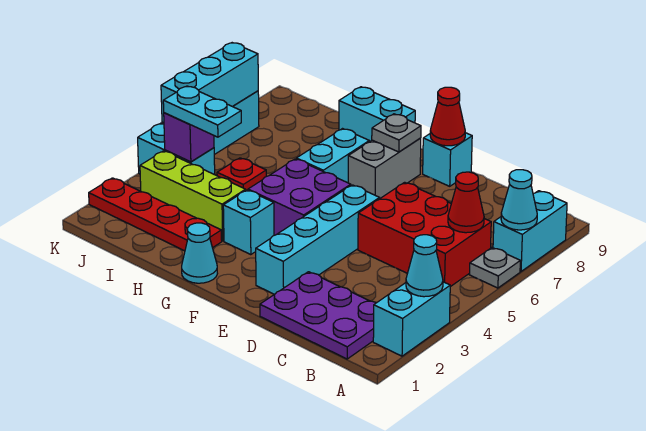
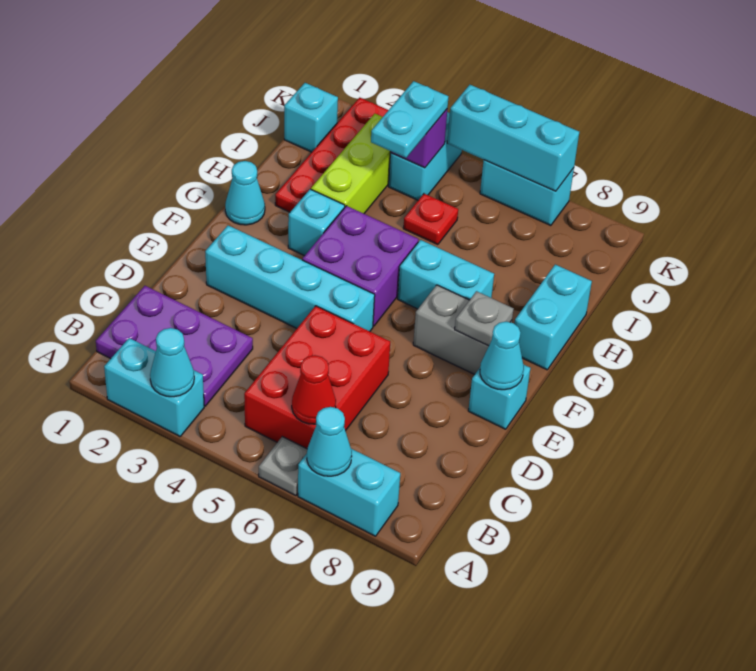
purple 2x3 plate [260,272,376,359] -> purple 2x3 plate turned to [96,286,253,406]
red 1x1 cone [430,87,465,146] -> cyan 1x1 cone [480,322,524,390]
none -> cyan 1x1 brick [284,83,338,152]

